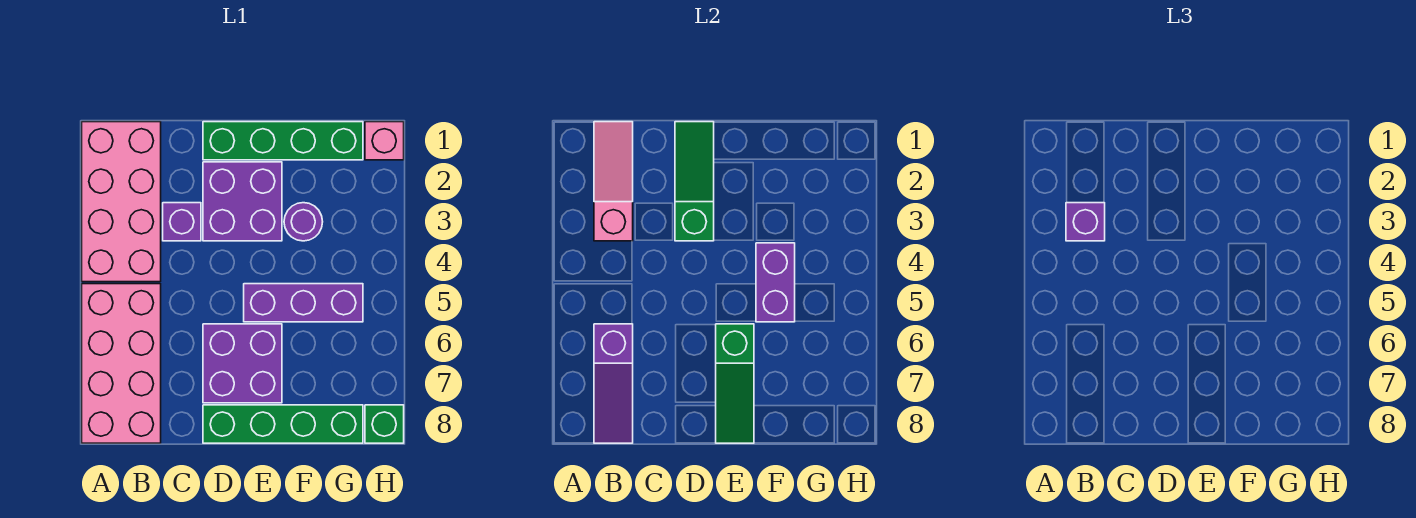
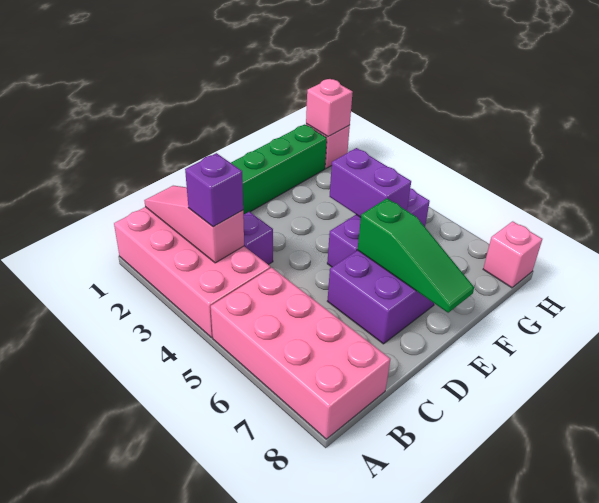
purple 1x3 slope [594,324,633,443] -> none
green 1x3 slope [675,122,714,241] -> none
purple 2x2 brick [203,162,282,241] -> none
green 1x4 brick [203,405,363,443] -> none
purple 1x1 round brick [284,203,323,241] -> none
none -> pink 1x1 brick [306,79,353,137]
green 1x1 brick [365,405,404,443] -> pink 1x1 brick [483,221,542,288]

